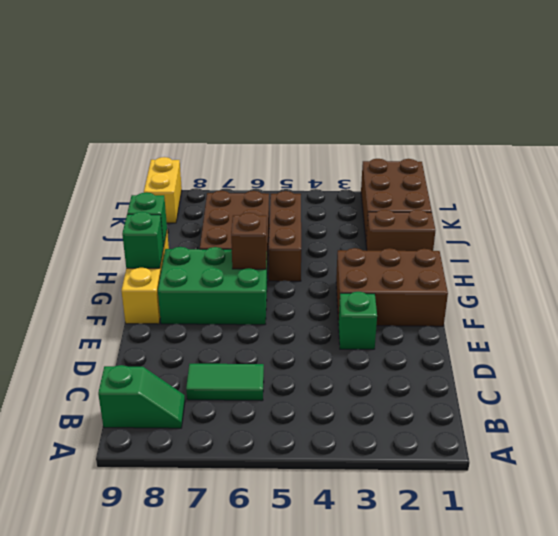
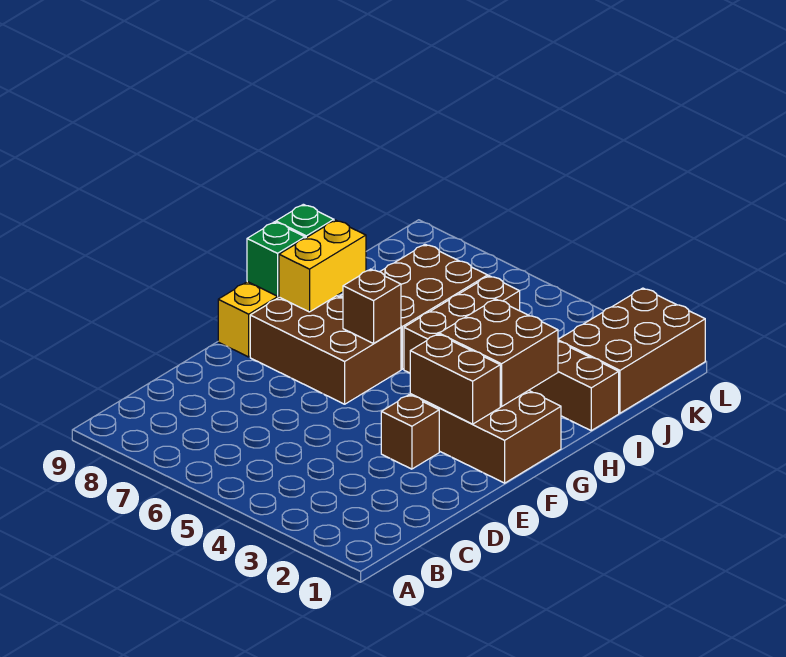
green 1x2 slope [98,365,185,428] -> none
green 1x2 tile [186,364,264,401] -> none
green 1x1 brick [338,292,377,349] -> brown 1x1 brick [381,395,439,469]
none -> brown 1x2 brick [410,334,500,424]
green 2x3 brick [158,247,267,325] -> brown 2x3 brick [250,296,401,404]
none -> brown 2x2 brick [439,299,558,407]
yellow 1x2 brick [144,157,182,223] -> yellow 1x2 brick moved to [279,220,366,312]

